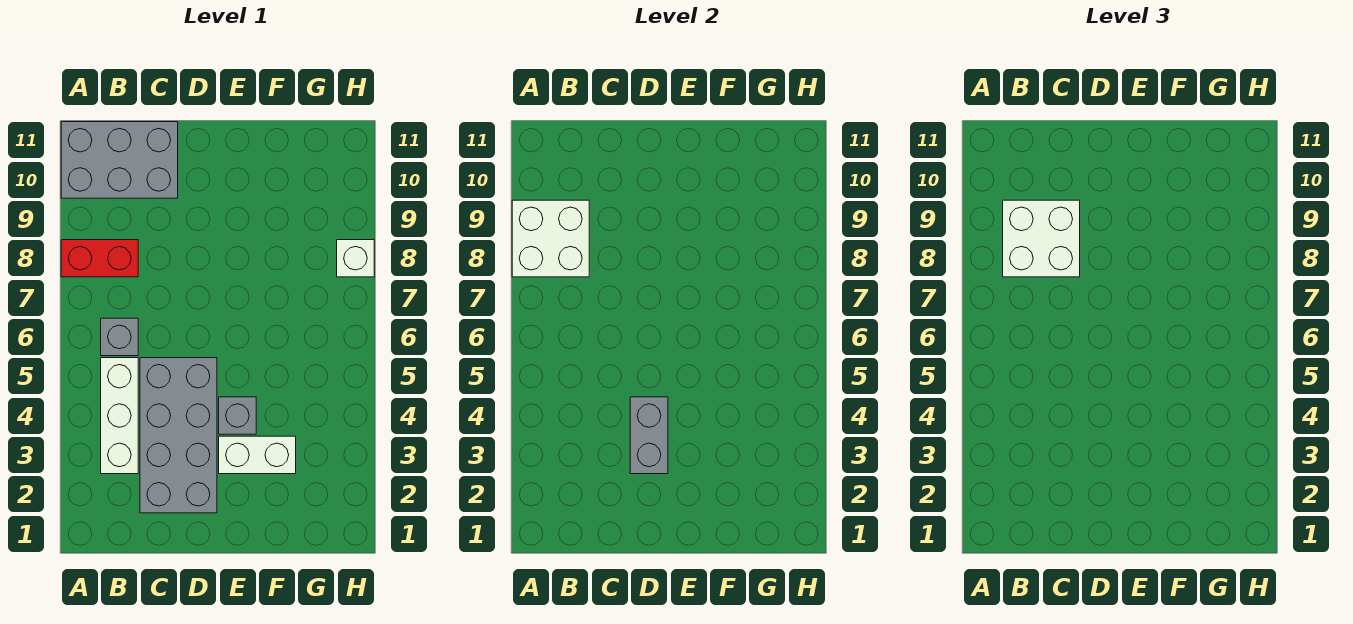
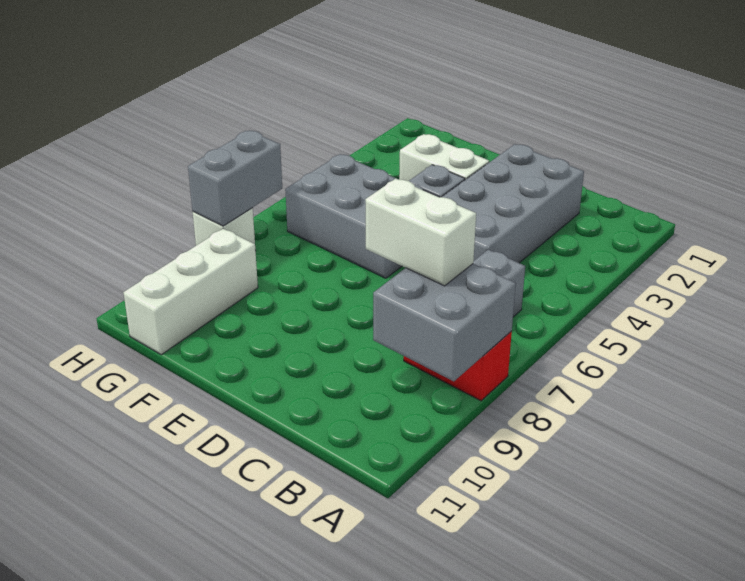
white 2x2 brick [512,200,589,277] -> grey 2x2 brick [373,264,516,381]
grey 2x3 brick [61,122,178,198] -> grey 2x3 brick moved to [285,154,439,278]
white 1x3 brick [101,358,138,474] -> white 1x3 brick moved to [123,229,258,355]
white 2x2 brick [1003,200,1080,277] -> white 1x2 brick [365,179,476,286]
grey 1x2 brick [630,397,668,474] -> grey 1x2 brick moved to [188,131,282,226]

